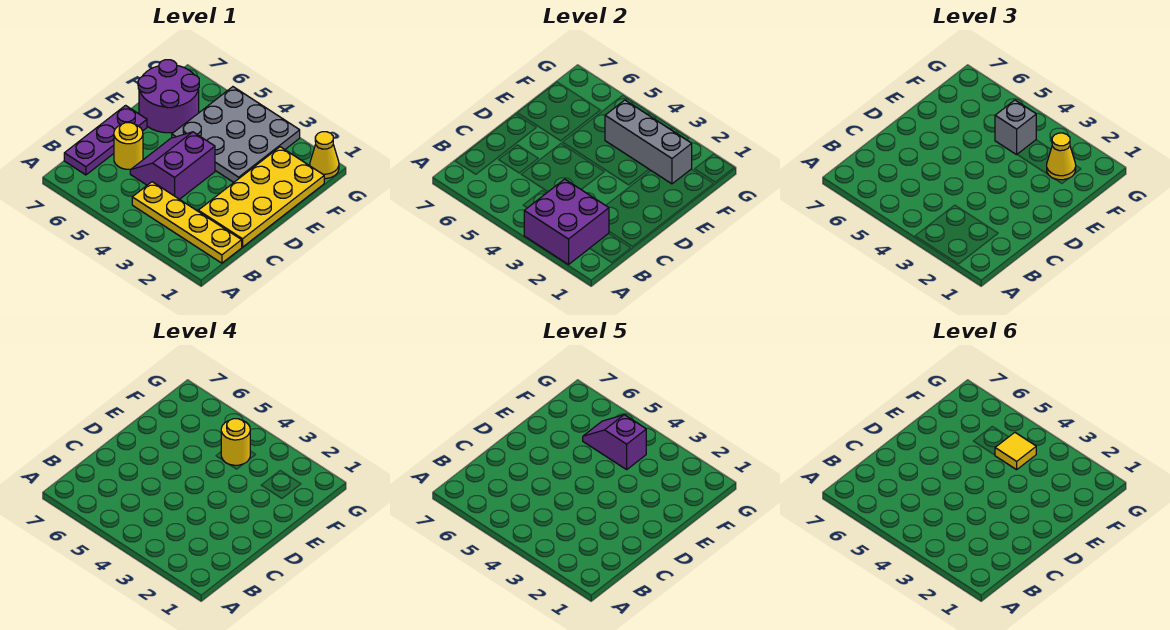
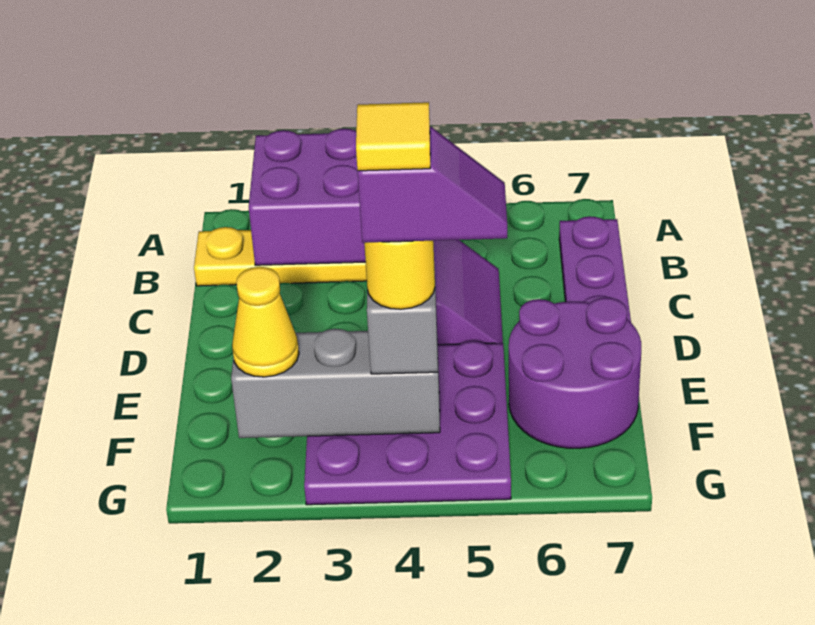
yellow 2x4 plate [198,147,324,247] -> none
yellow 1x1 round brick [114,123,143,169] -> none
grey 3x3 plate [172,87,300,182] -> purple 3x3 plate [304,341,511,505]
yellow 1x1 cone [310,132,339,179] -> none

